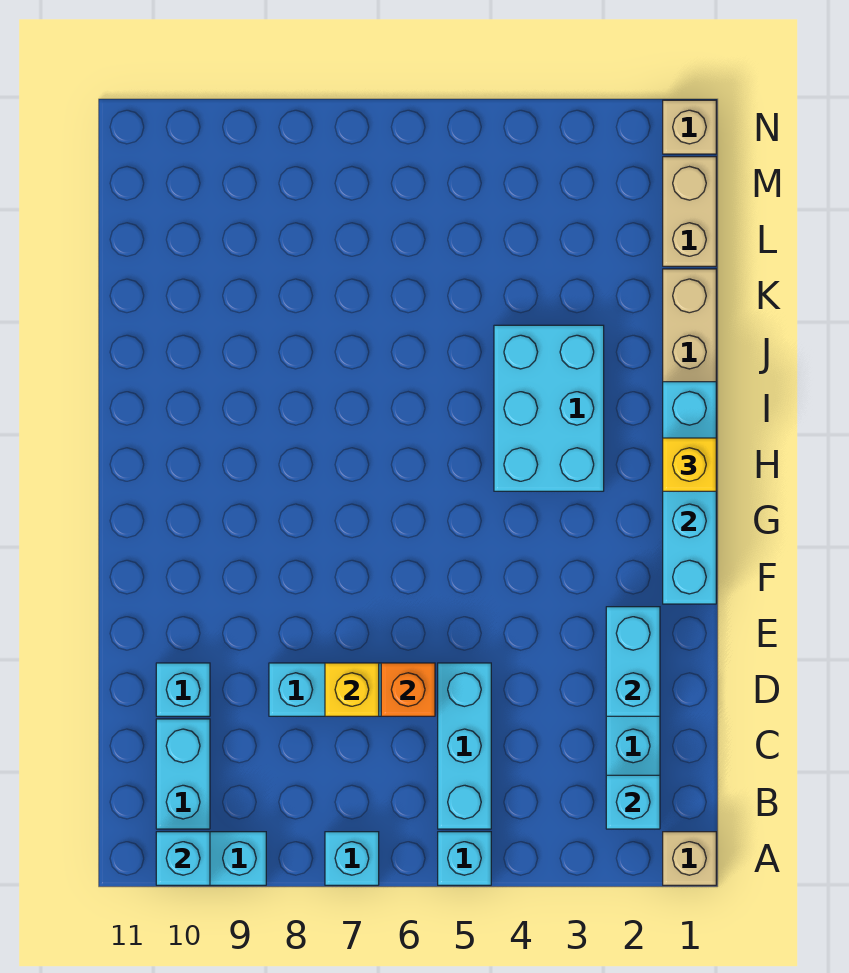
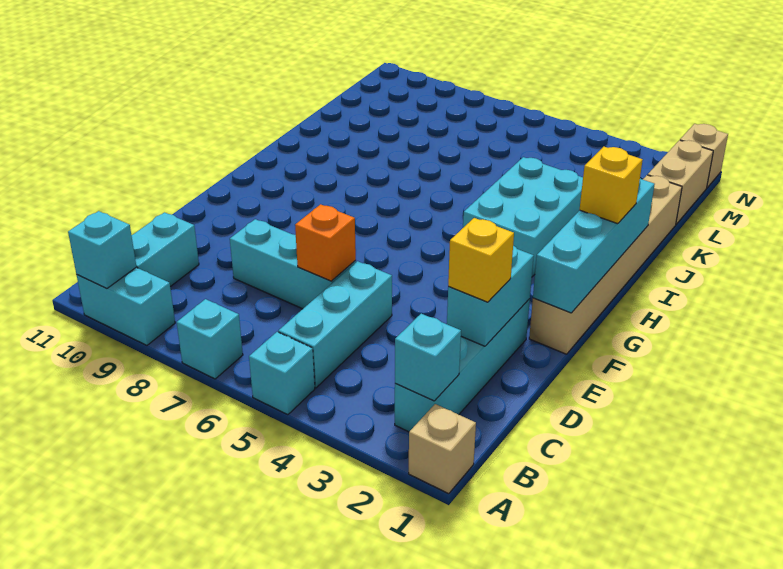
yellow 1x1 brick [325,663,379,716] -> yellow 1x1 brick moved to [448,218,514,302]
cyan 1x1 brick [156,663,210,716] -> none

